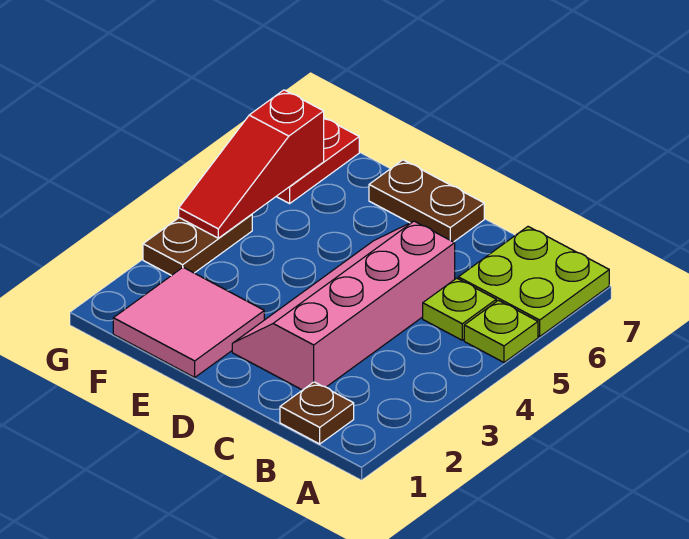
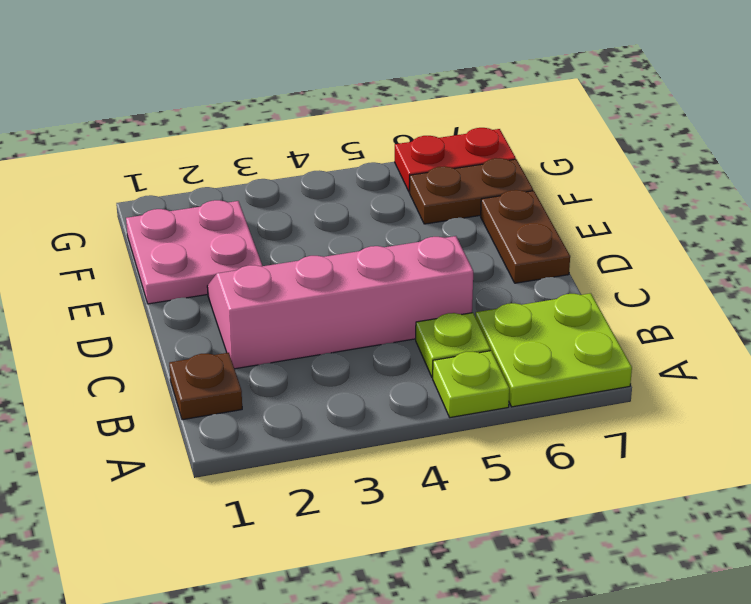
pink 2x2 tile [113,267,264,377] -> pink 2x2 plate [126,200,262,304]
brown 1x2 plate [143,214,252,276] -> brown 1x2 plate moved to [409,158,533,224]
red 1x3 slope [179,90,324,238] -> none

